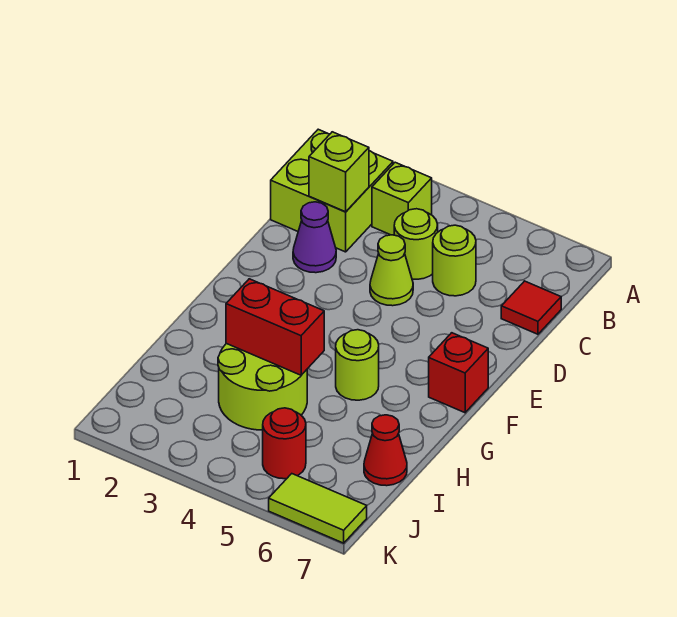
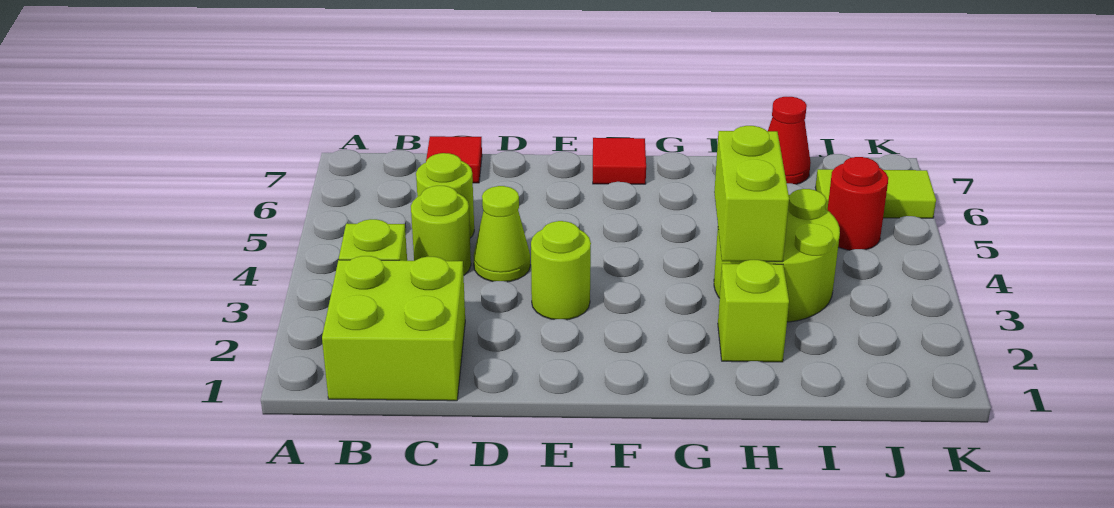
lime 1x1 brick [309,132,369,212] -> lime 1x1 brick moved to [718,260,789,362]
purple 1x1 cone [293,202,336,273] -> none
red 1x1 brick [429,333,488,413] -> red 1x1 tile [593,138,646,184]
lime 1x1 round brick [336,330,379,400] -> lime 1x1 round brick moved to [531,221,591,320]
red 1x2 brick [226,279,324,375] -> lime 1x2 brick [714,126,789,262]
lime 1x2 tile [269,474,367,543] -> lime 1x2 tile turned to [815,169,936,218]

